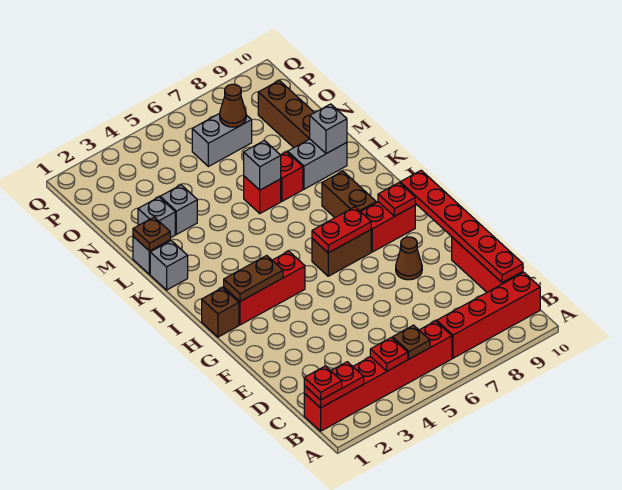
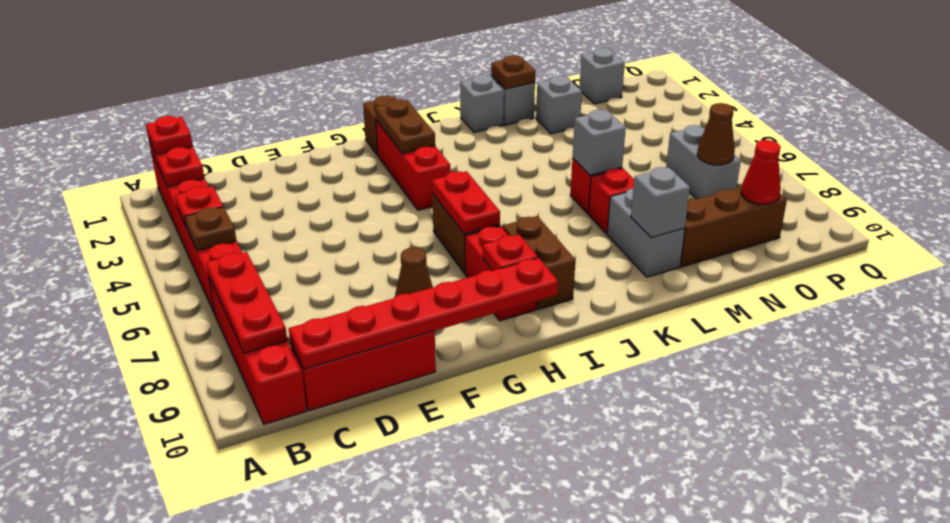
none -> red 1x3 plate [206,252,287,353]
brown 1x2 brick [322,171,376,217] -> brown 1x2 brick turned to [503,216,575,309]
grey 1x1 brick [160,185,197,234] -> grey 1x1 brick moved to [579,48,625,104]
none -> red 1x1 cone [741,140,781,204]

